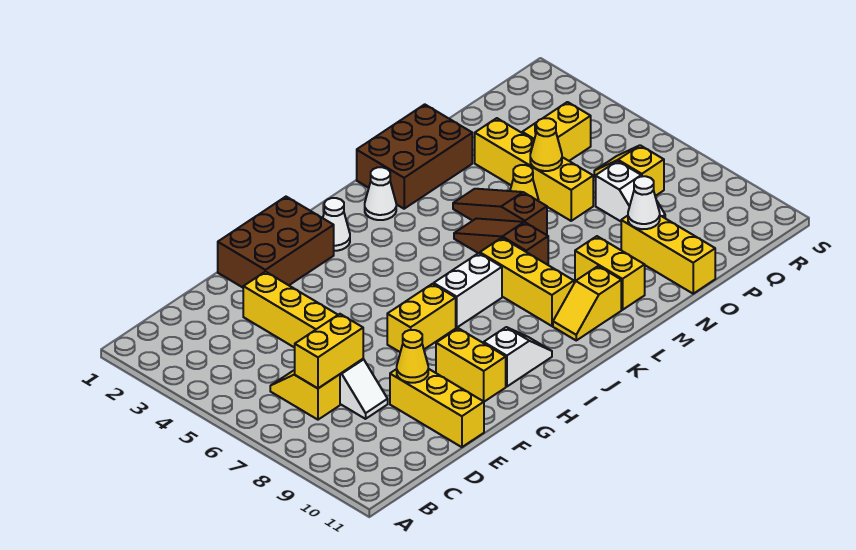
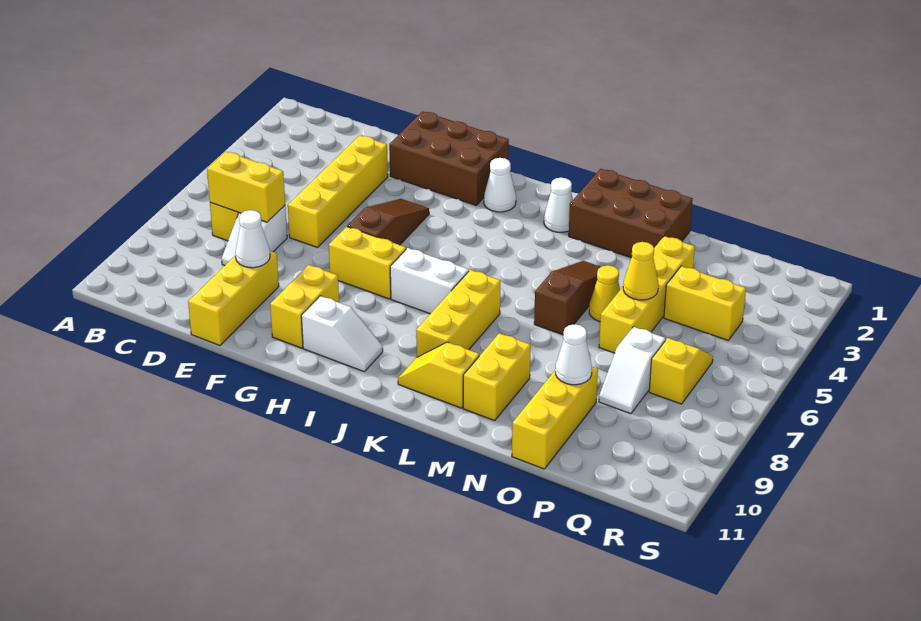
yellow 1x1 cone [397,330,428,383] -> white 1x1 cone [235,210,270,268]
brown 1x3 slope [454,218,548,265] -> brown 1x3 slope moved to [347,199,429,245]

